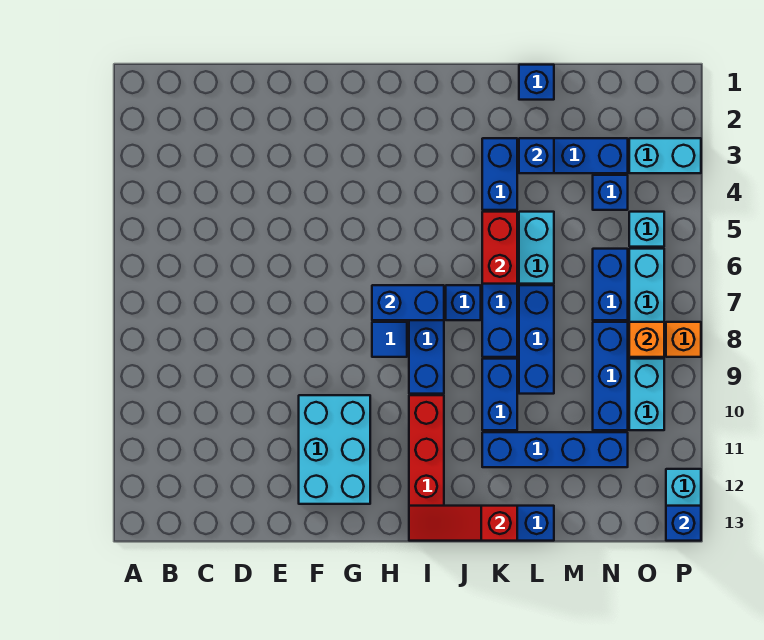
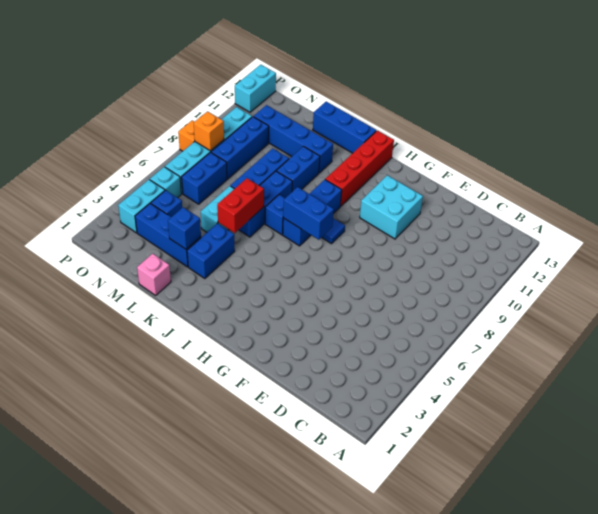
cyan 2x3 brick [299,395,370,504] -> cyan 2x2 brick [360,175,423,239]
red 1x3 slope [409,506,517,541] -> none
blue 1x1 brick [519,65,554,100] -> pink 1x1 brick [137,254,171,295]
cyan 1x2 brick [629,138,701,173] -> cyan 1x2 brick turned to [118,180,165,233]
blue 1x1 brick [666,506,701,541] -> none

